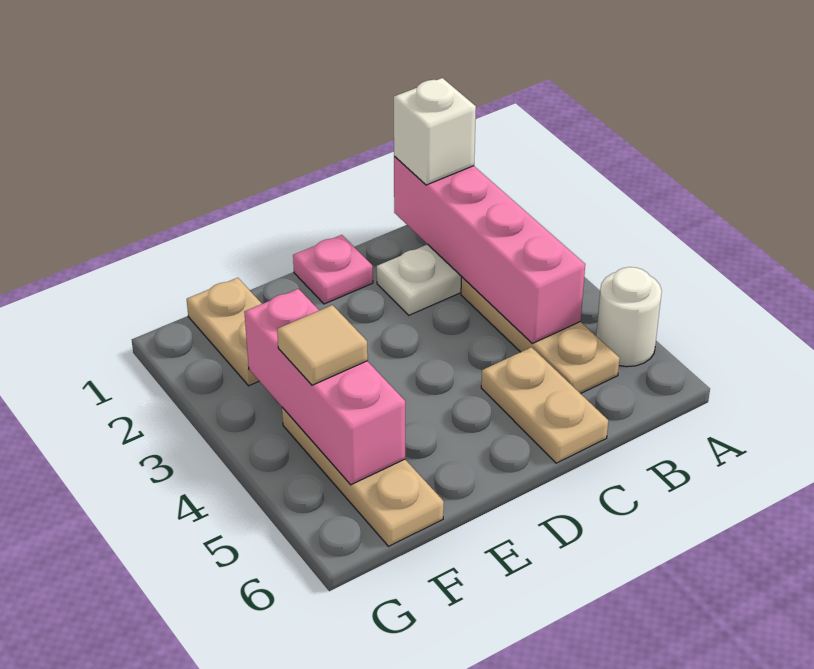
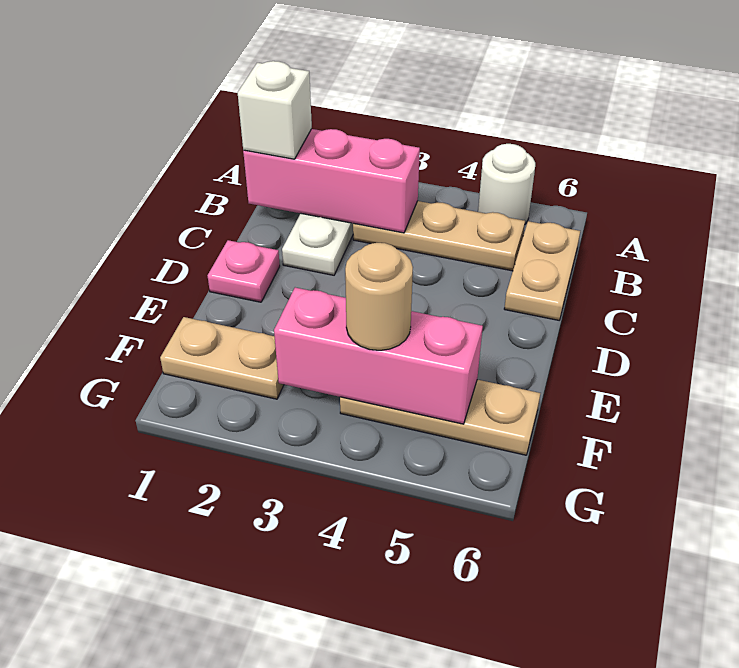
pink 1x4 brick [394,156,585,343] -> pink 1x3 brick [243,129,420,233]
tan 1x2 plate [481,347,608,463] -> tan 1x2 plate turned to [504,221,580,320]
tan 1x1 tile [277,305,368,385] -> tan 1x1 round brick [345,243,413,350]

